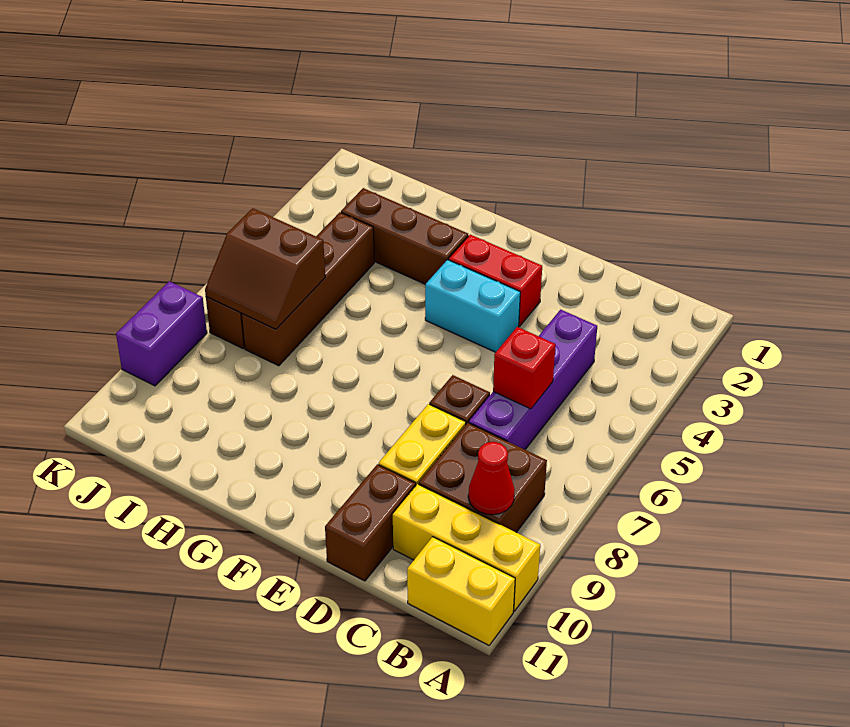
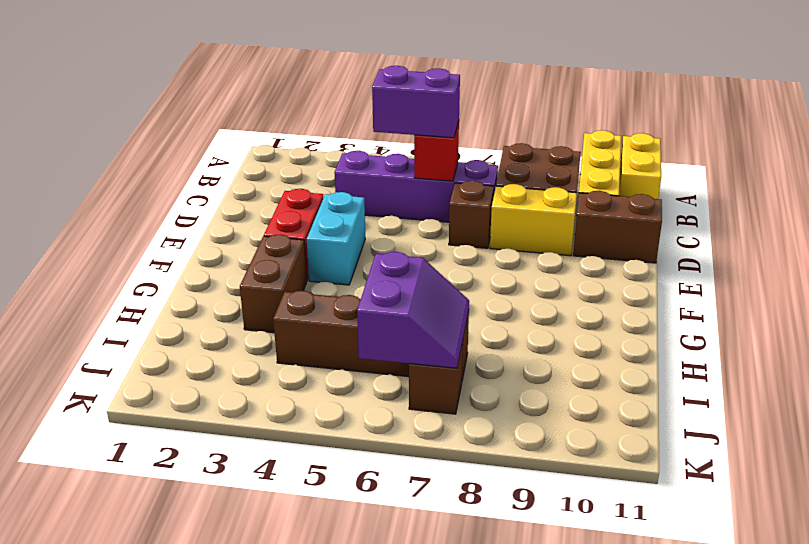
red 1x1 cone [468,442,515,515] -> none
brown 1x3 brick [341,188,468,284] -> brown 1x2 brick [240,235,307,333]
brown 2x2 slope [205,208,325,329] -> purple 2x2 slope [357,252,469,368]
purple 1x2 brick [116,281,207,386] -> purple 1x2 brick moved to [372,66,460,138]

